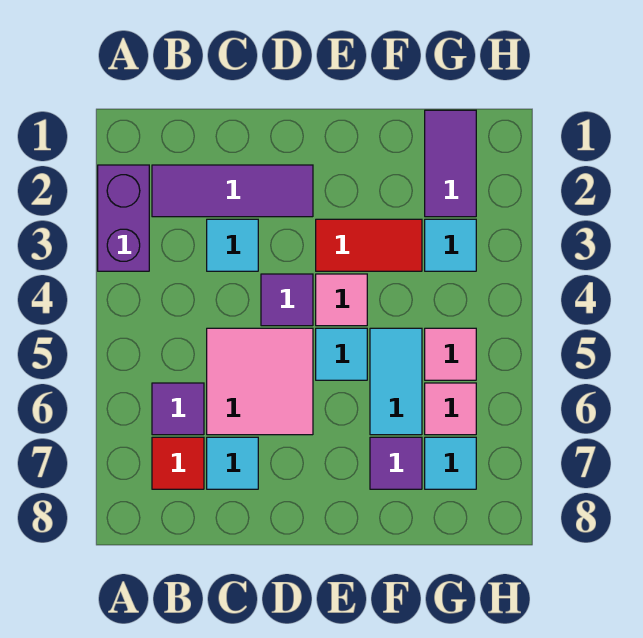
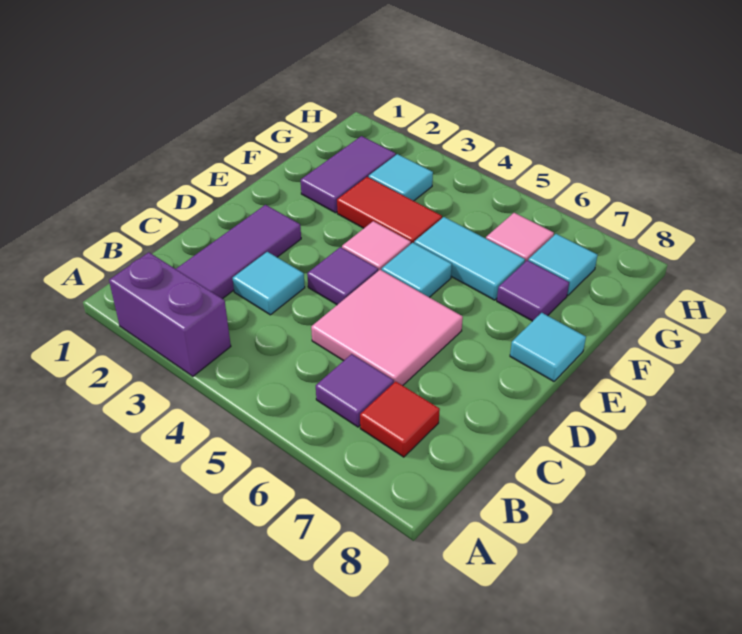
cyan 1x1 tile [207,437,258,489] -> cyan 1x1 tile moved to [510,313,586,381]
red 1x2 tile [316,219,422,271] -> red 1x2 tile turned to [337,177,442,244]
purple 1x2 tile [425,110,476,217] -> purple 1x2 tile turned to [301,136,396,213]
pink 1x1 tile [425,328,476,380] -> none

